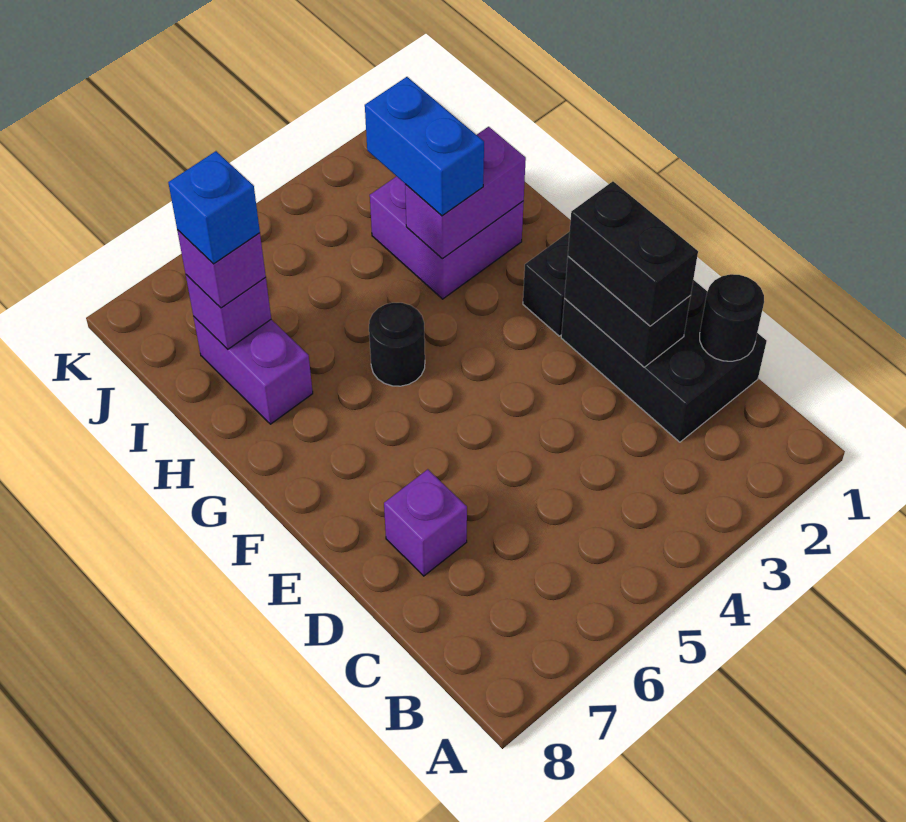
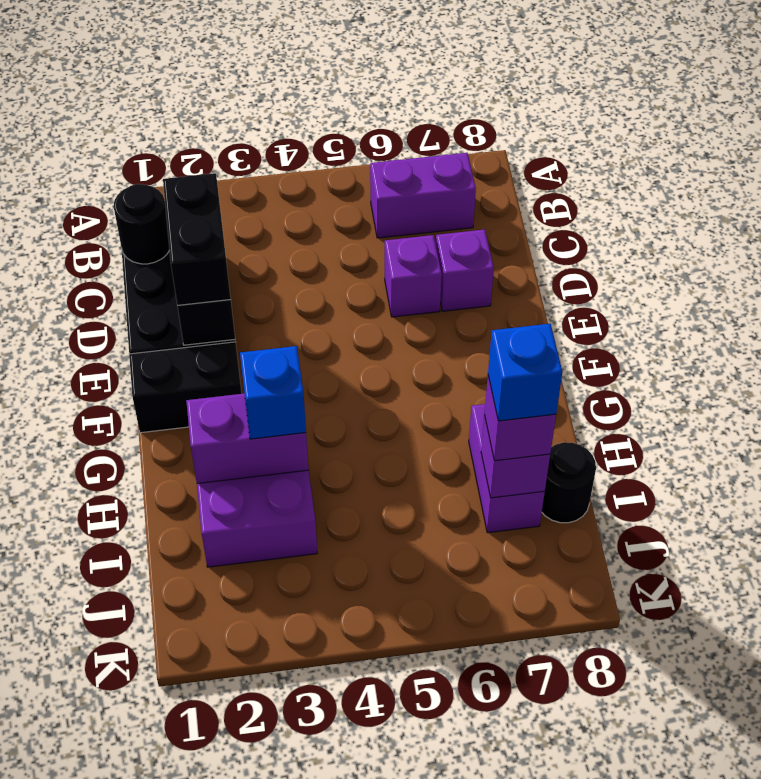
none -> purple 1x2 brick [370,153,476,238]
none -> purple 1x1 brick [385,235,442,317]
black 1x1 round brick [369,303,425,386] -> black 1x1 round brick moved to [542,442,596,523]
blue 1x2 brick [365,77,484,216] -> blue 1x1 brick [240,346,306,439]

